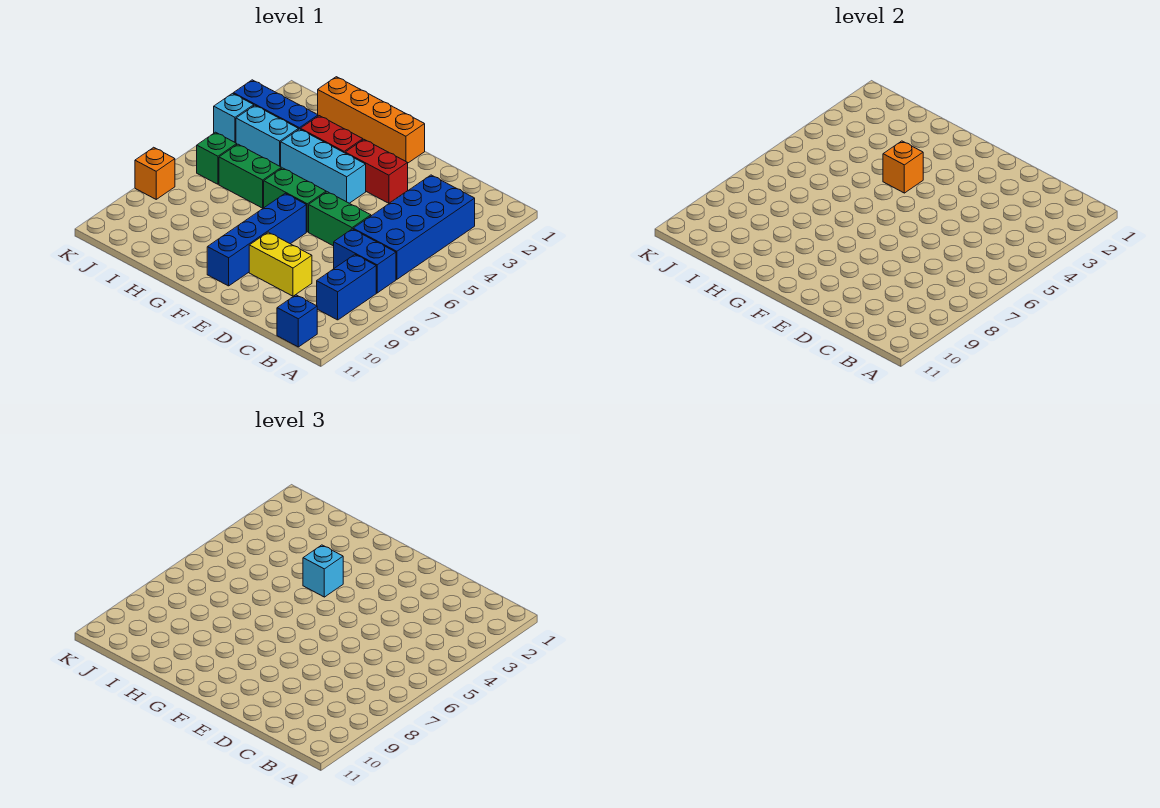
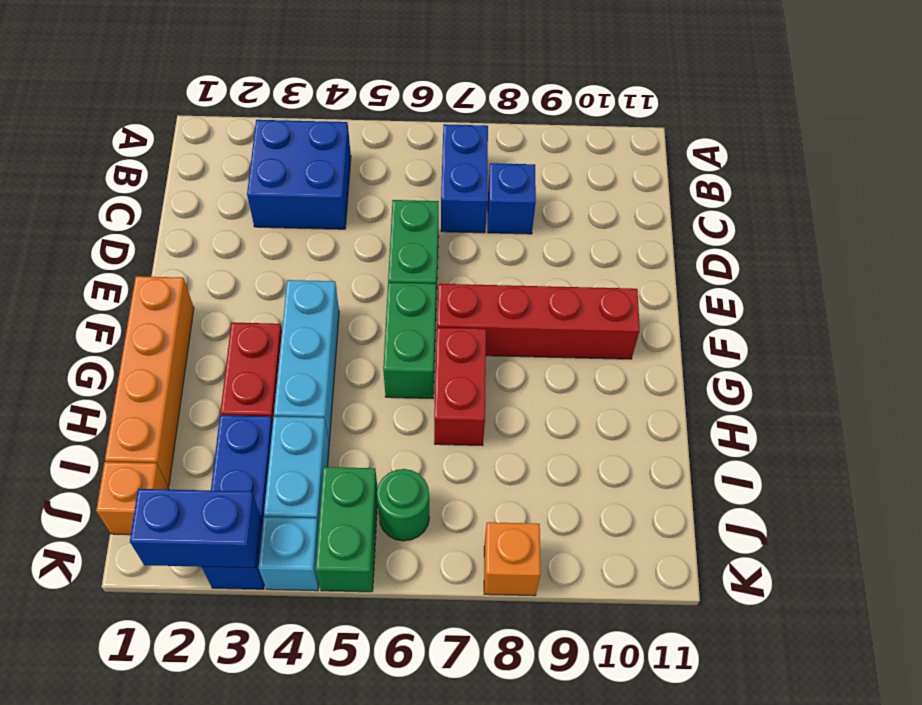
blue 2x4 brick [353,175,475,279] -> blue 2x2 brick [247,120,351,229]
blue 1x2 brick [317,255,376,320] -> blue 1x2 brick moved to [130,489,261,568]
blue 1x1 brick [277,295,317,347] -> blue 1x1 brick moved to [488,163,536,234]
yellow 1x2 brick [249,232,312,296] -> none
red 1x2 brick [345,140,408,203] -> red 1x2 brick moved to [434,327,486,446]
blue 1x4 brick [207,193,306,286] -> red 1x4 brick [437,284,640,359]
orange 1x1 brick [883,141,923,193] -> orange 1x1 brick moved to [96,462,169,535]
cyan 1x1 brick [303,545,343,597] -> none
green 1x2 brick [219,144,281,208] -> green 1x2 brick moved to [316,467,378,592]
green 1x1 brick [197,132,237,184] -> green 1x1 round brick [377,469,429,541]

